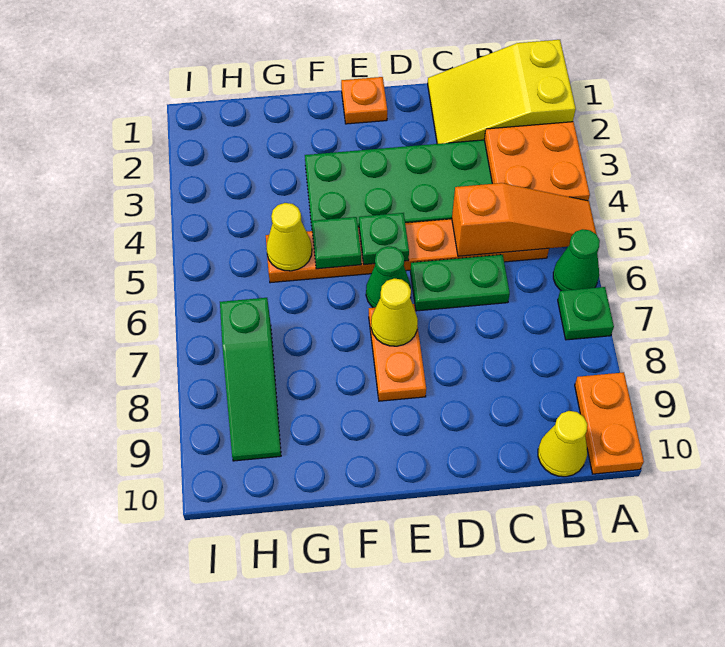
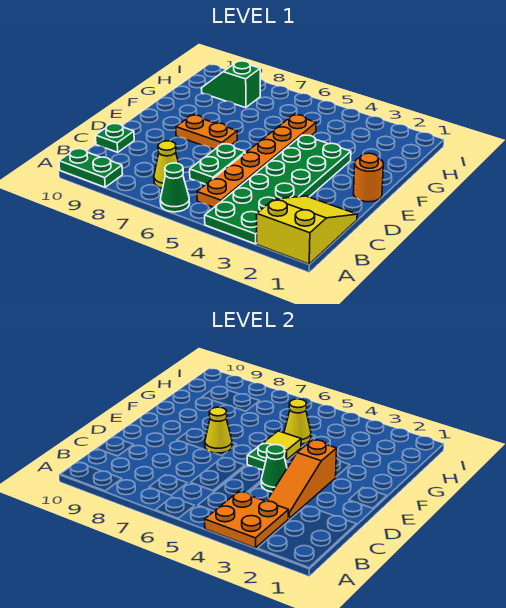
orange 1x3 slope [452,183,597,256] -> orange 1x3 slope moved to [267,440,337,518]
green 1x1 plate [558,287,614,340] -> green 1x1 plate moved to [95,124,134,152]
orange 1x2 plate [575,372,644,474] -> green 1x2 plate [59,148,123,187]
yellow 1x1 cone [538,411,587,477] -> yellow 1x1 cone moved to [154,141,179,188]
orange 1x1 plate [341,77,387,124] -> orange 1x1 round brick [353,153,384,202]
green 1x1 cone [366,246,411,308] -> green 1x1 cone moved to [261,445,287,492]
green 1x1 tile [312,217,361,269] -> yellow 1x1 tile [263,431,301,460]
green 1x3 slope [220,298,281,461] -> green 1x2 slope [201,61,260,108]

